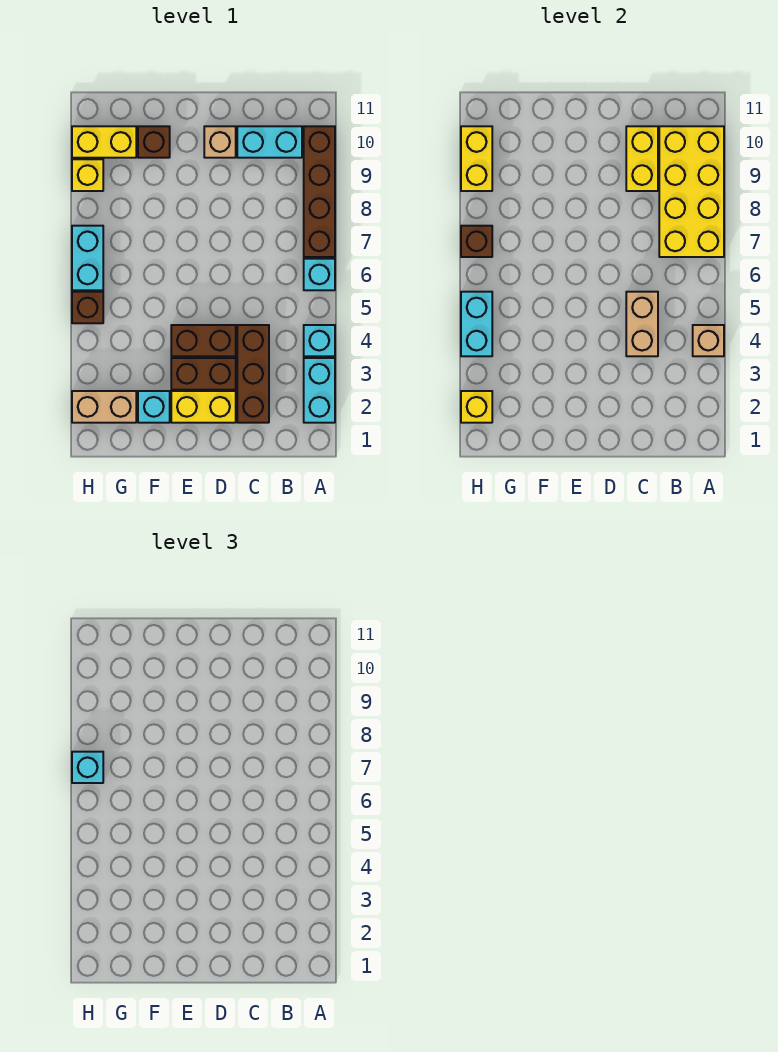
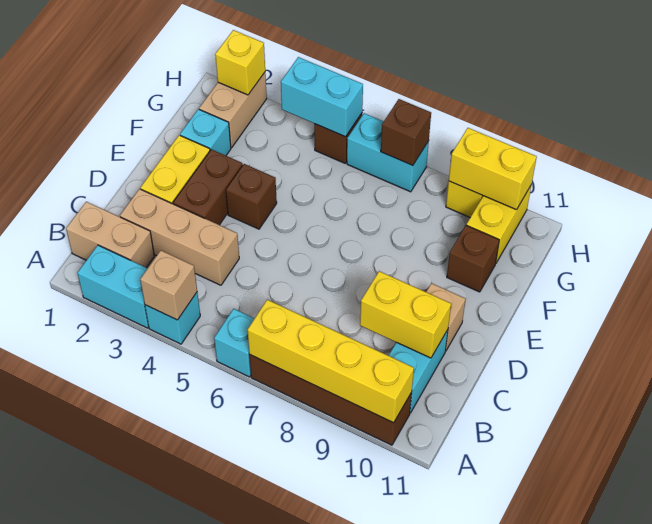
yellow 2x4 brick [659,126,724,257] -> yellow 1x4 brick [248,300,414,423]
brown 1x3 brick [237,325,269,423] -> tan 1x3 brick [120,189,239,285]
tan 1x2 brick [626,292,658,356] -> tan 1x2 brick moved to [66,202,154,267]
brown 1x2 brick [171,325,236,356] -> brown 1x1 brick [226,164,277,229]
cyan 1x1 brick [72,752,103,783] -> none

